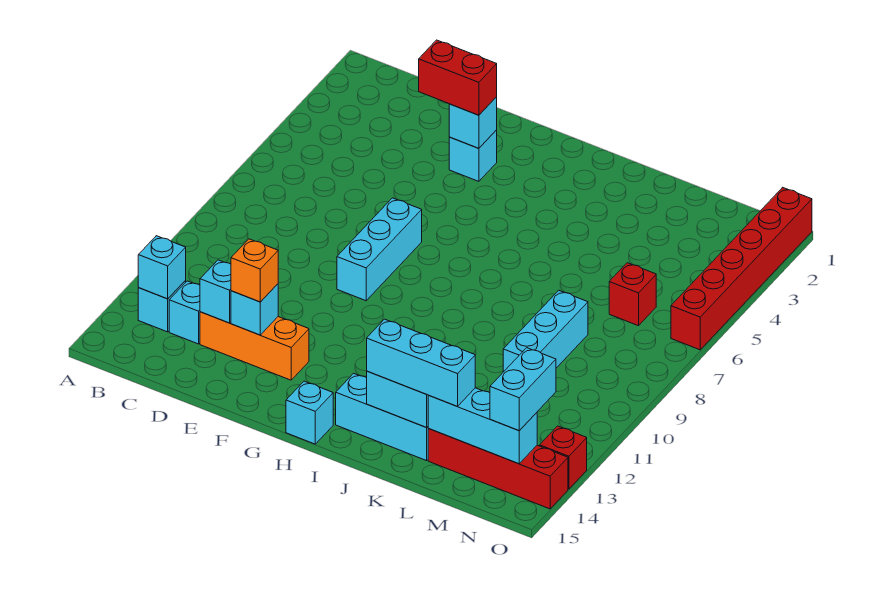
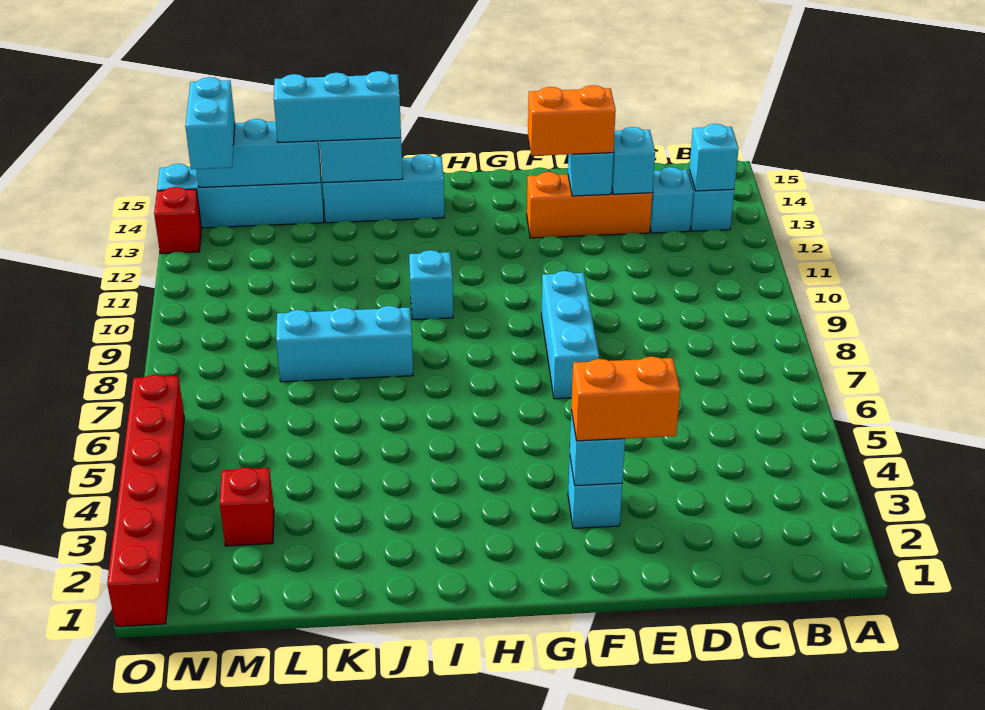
red 1x2 brick [419,40,497,115] -> orange 1x2 brick [571,356,680,441]
orange 1x1 brick [231,239,278,302] -> orange 1x2 brick [528,85,616,156]
cyan 1x1 brick [286,381,333,444] -> cyan 1x1 brick moved to [409,250,453,320]
cyan 1x3 brick [503,290,588,372] -> cyan 1x3 brick turned to [276,306,413,382]
red 1x4 brick [428,429,568,509] -> cyan 1x4 brick [157,164,324,228]
red 1x1 brick [609,263,656,326] -> red 1x1 brick moved to [220,467,274,546]

